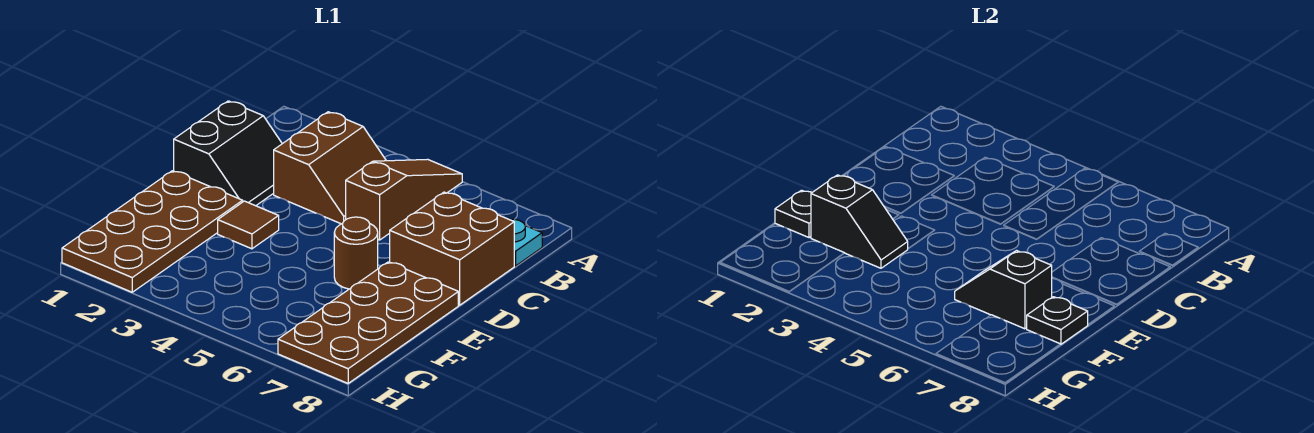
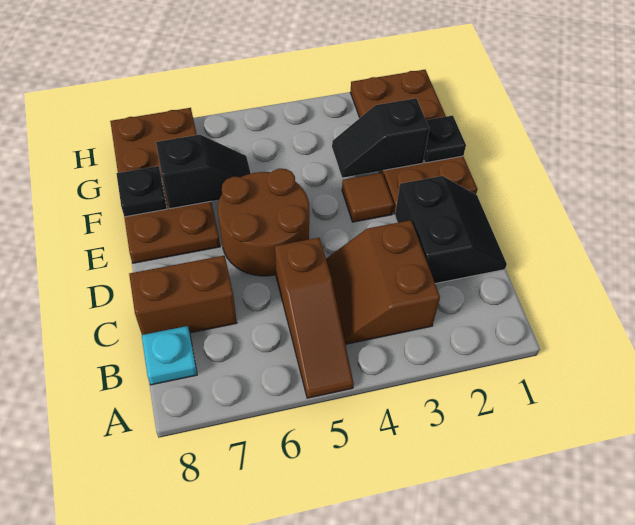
black 2x2 slope [174,101,282,206] -> black 2x2 slope turned to [395,176,507,284]
brown 2x2 brick [390,192,514,305] -> brown 1x2 brick [129,256,237,335]
brown 1x1 round brick [334,217,378,289] -> brown 2x2 round brick [218,169,309,276]

